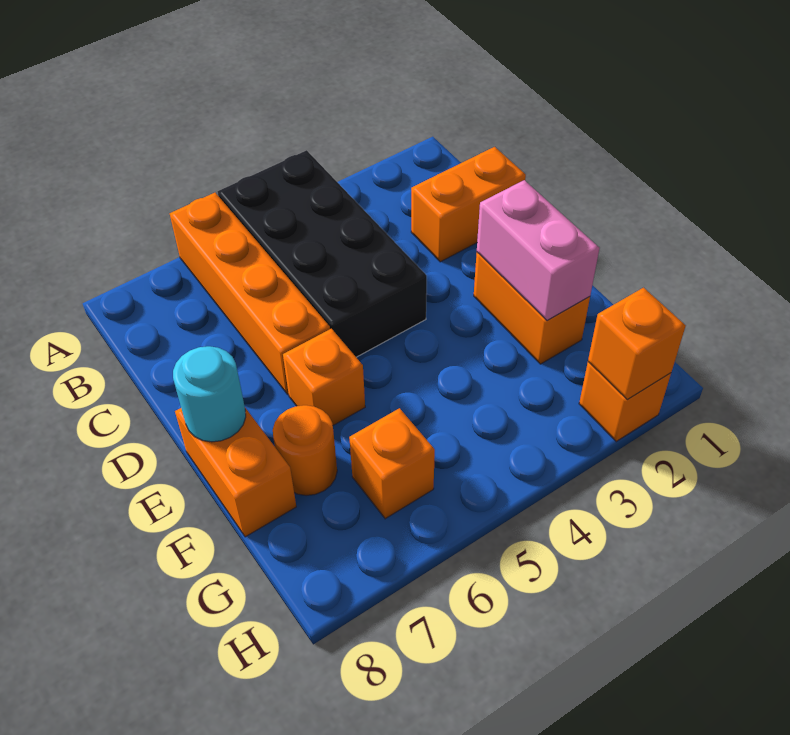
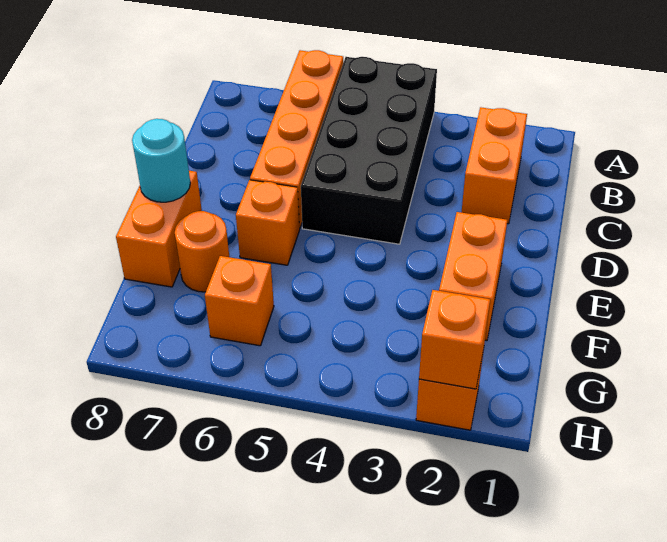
orange 1x2 brick [411,147,526,262] -> orange 1x2 brick turned to [461,107,527,224]
pink 1x2 brick [477,180,600,320] -> none

